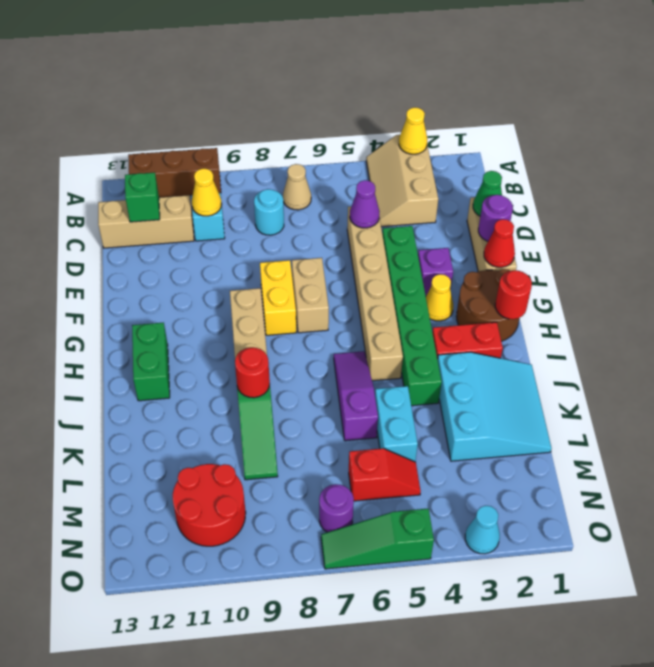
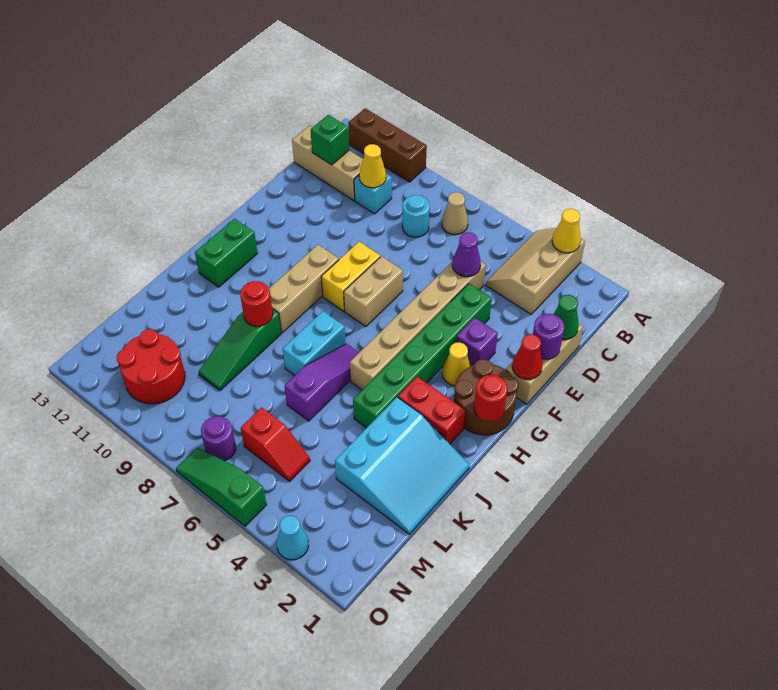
cyan 1x2 brick [375,386,418,462] -> cyan 1x2 brick moved to [283,311,346,375]

